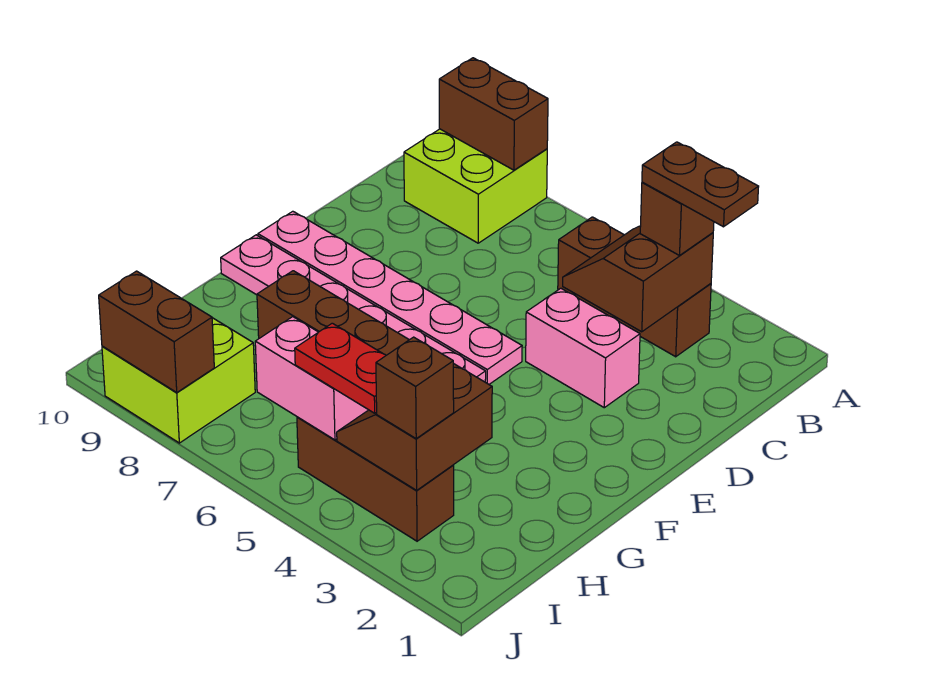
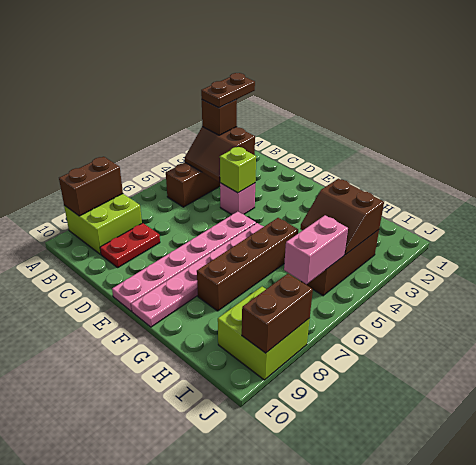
pink 1x2 brick [526,288,640,408] -> pink 1x1 brick [220,183,255,215]
none -> lime 1x1 brick [220,147,256,193]
brown 1x1 brick [376,337,454,438] -> none
red 1x2 plate [295,323,386,413] -> red 1x2 plate moved to [100,223,160,267]

